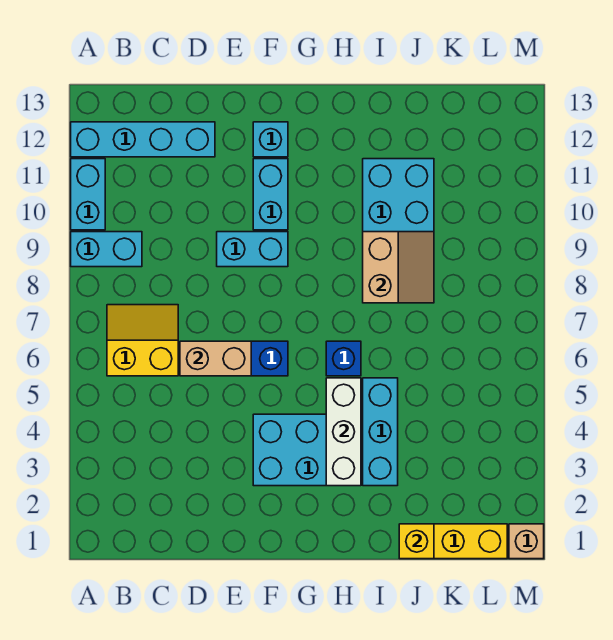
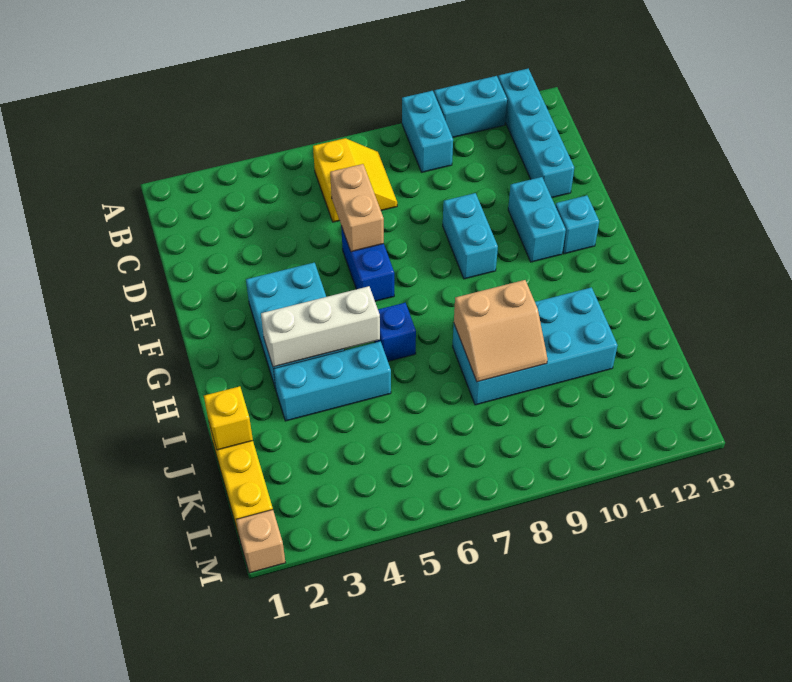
cyan 1x2 brick [253,159,288,230] -> cyan 1x2 brick turned to [508,177,566,262]

